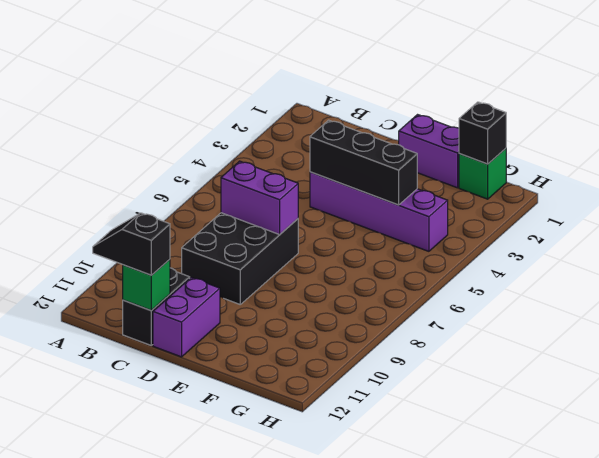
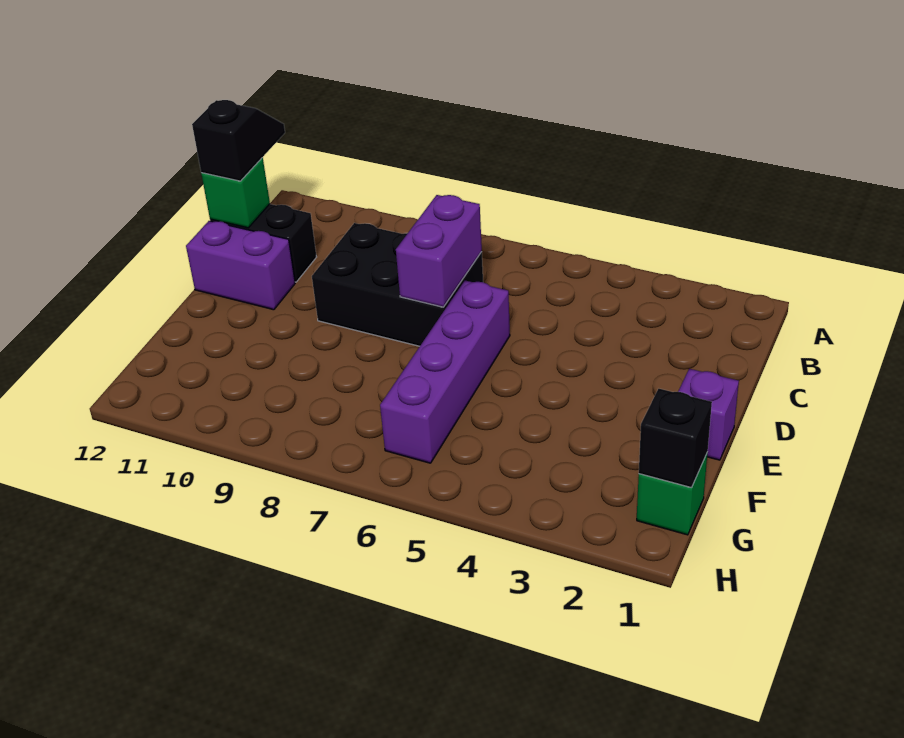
purple 1x4 brick [310,172,448,251] -> purple 1x4 brick moved to [380,280,510,463]
black 1x3 brick [310,120,417,205] -> none
purple 1x2 brick [399,115,459,188] -> purple 1x1 brick [678,369,739,460]

